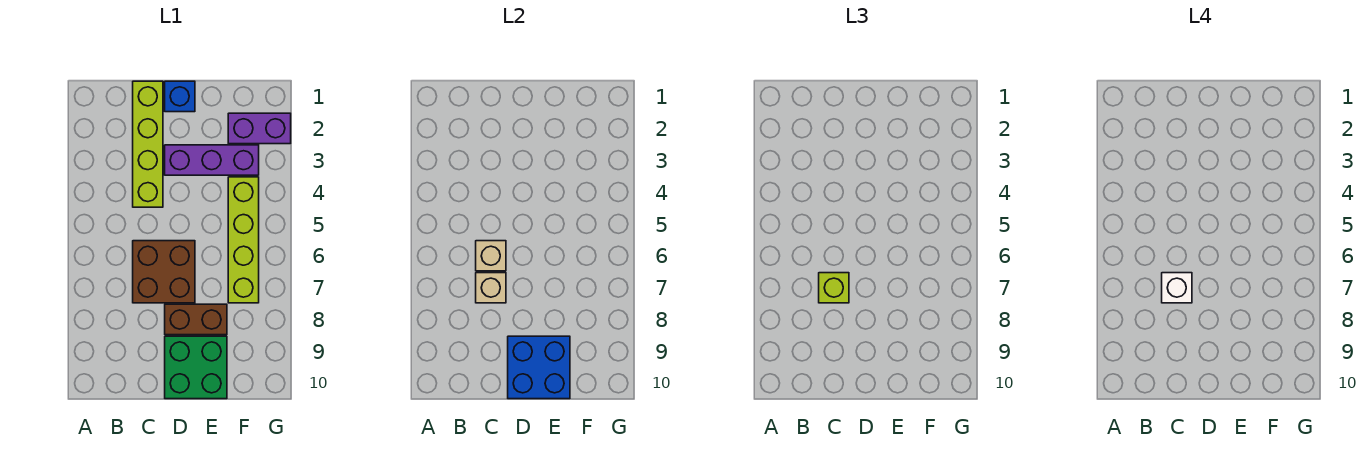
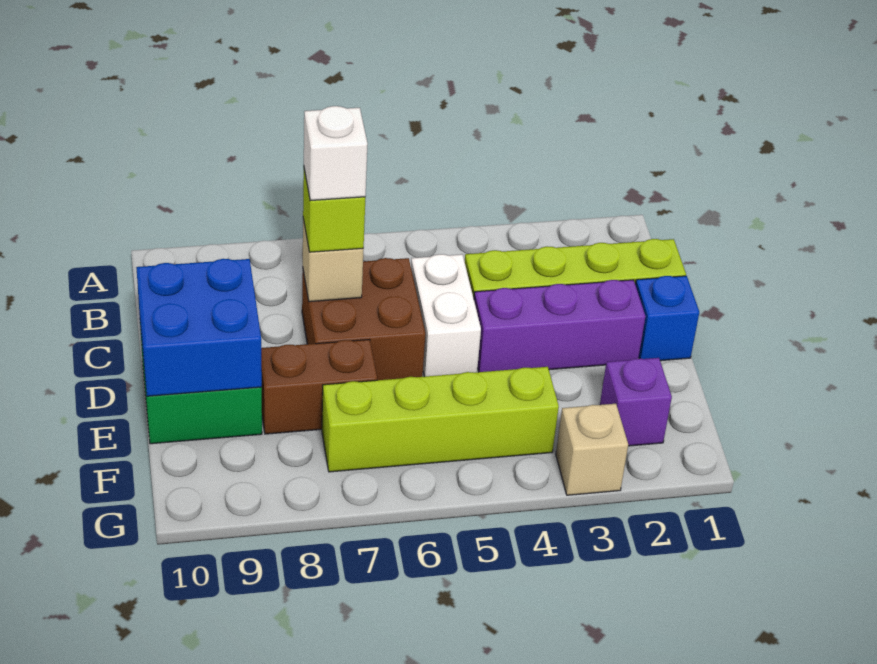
none -> white 1x2 brick [411,254,481,377]
tan 1x1 brick [476,241,506,271] -> tan 1x1 brick moved to [556,404,628,495]
purple 1x3 brick [165,145,259,175] -> purple 1x3 brick turned to [474,280,645,372]
brown 1x2 brick [165,304,227,335] -> brown 1x2 brick turned to [261,340,377,434]
purple 1x2 brick [228,113,291,144] -> purple 1x1 brick [600,358,672,446]

